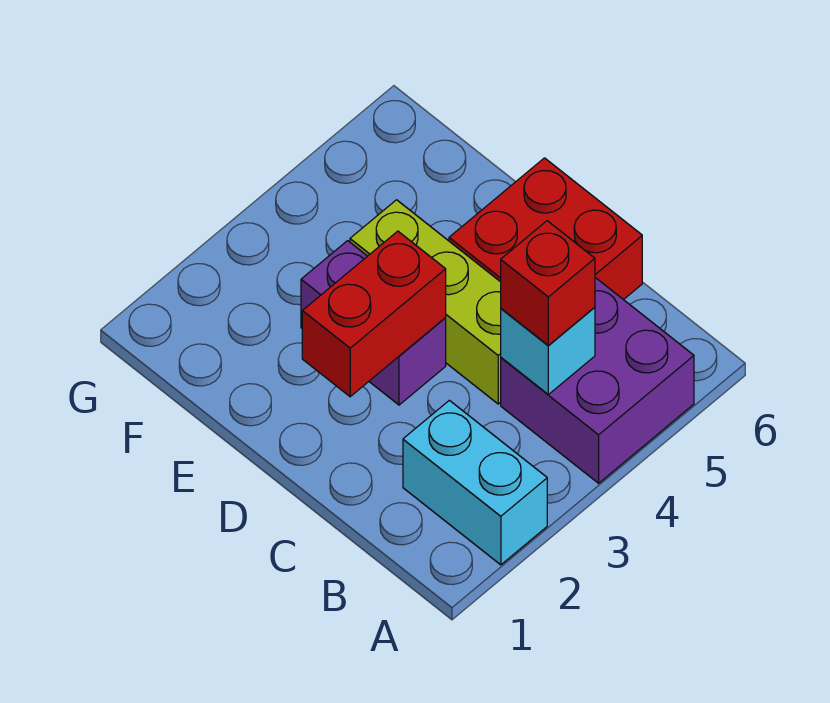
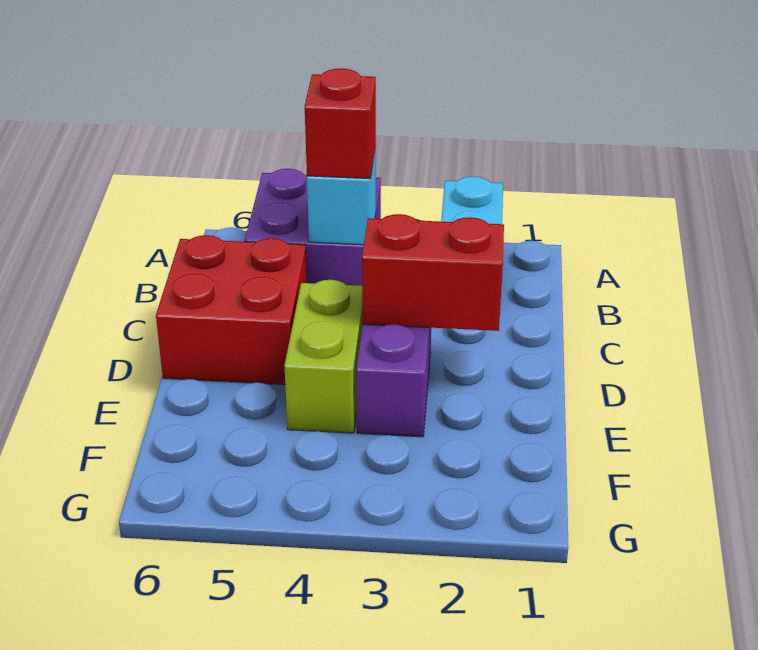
lime 1x3 brick [350,200,501,404] -> lime 1x2 brick [284,280,363,433]

